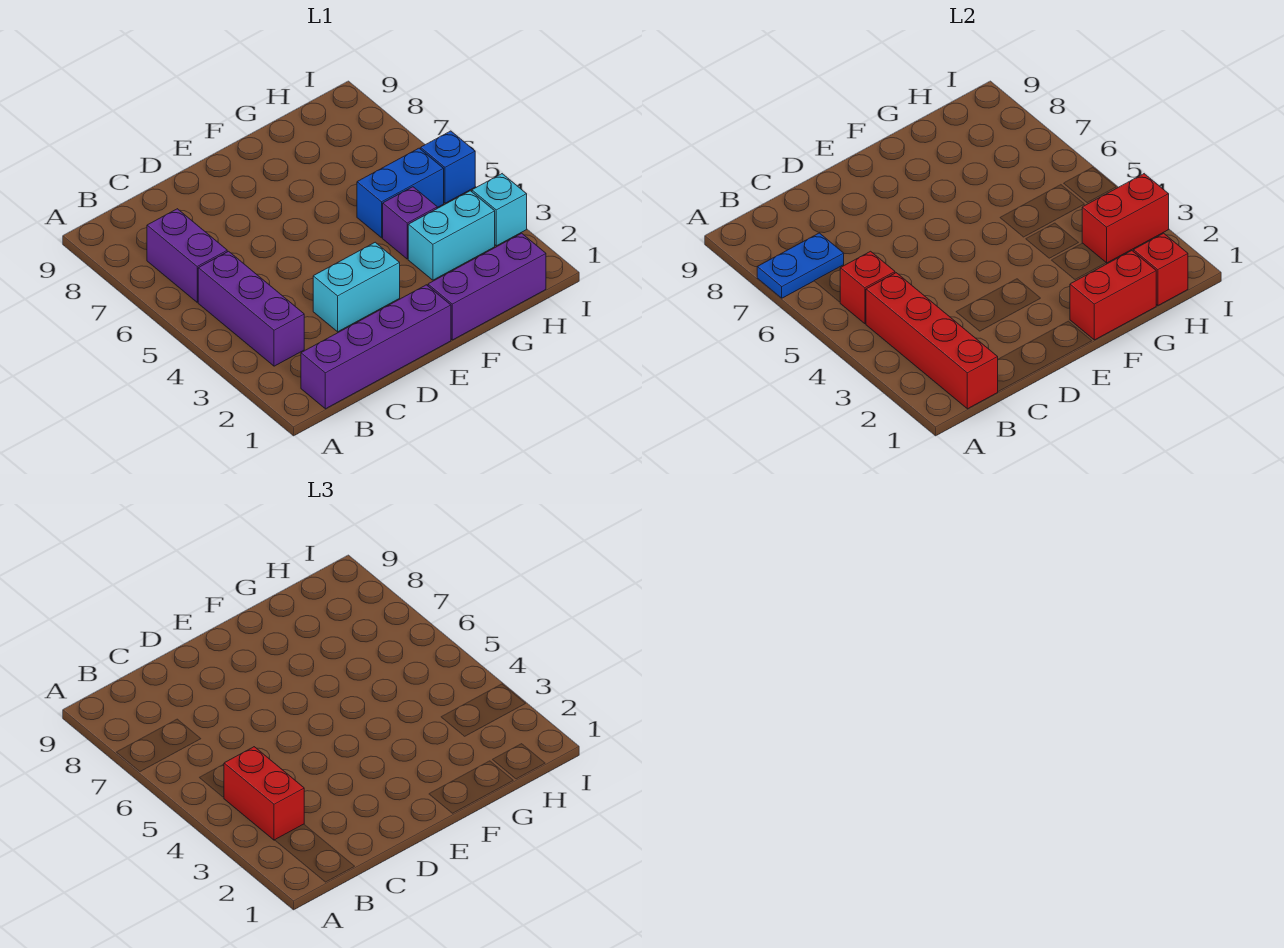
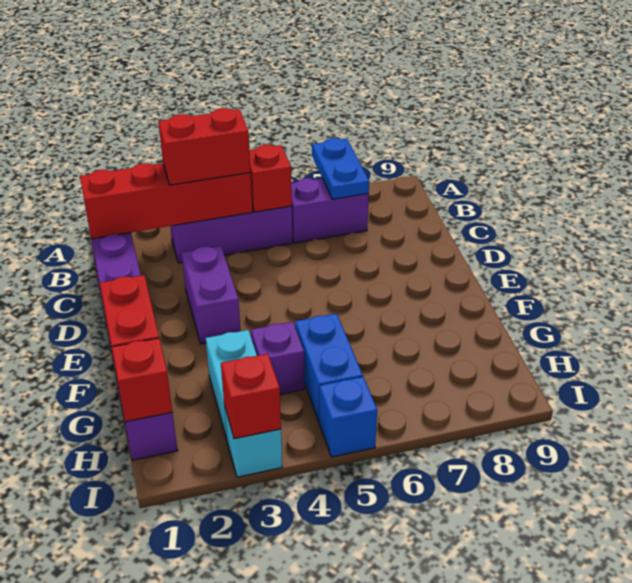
cyan 1x2 brick [313,242,400,332] -> purple 1x2 brick [182,246,240,344]
red 1x2 brick [1082,174,1169,263] -> red 1x1 brick [221,354,281,439]

